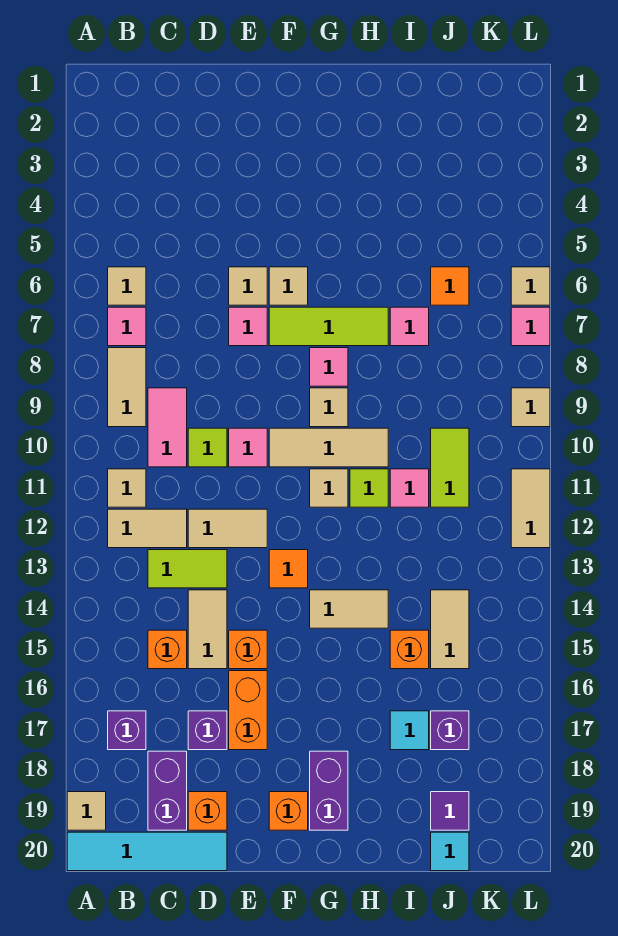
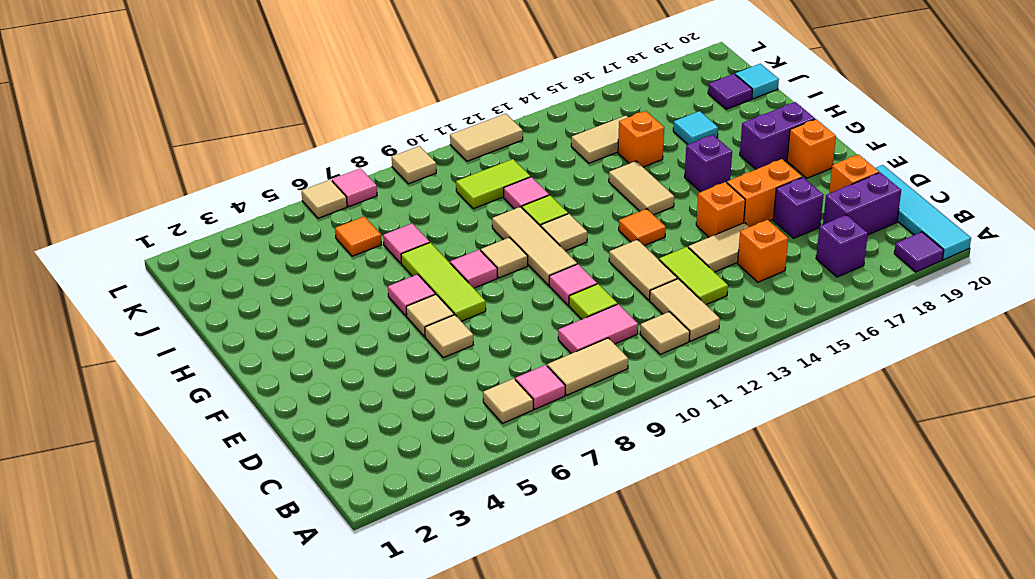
tan 1x1 tile [67,792,106,830] -> purple 1x1 tile [894,232,944,272]
pink 1x1 tile [229,307,267,346] -> pink 1x1 tile moved to [388,274,435,316]
purple 1x1 brick [431,711,469,750] -> purple 1x1 brick moved to [685,135,732,192]

